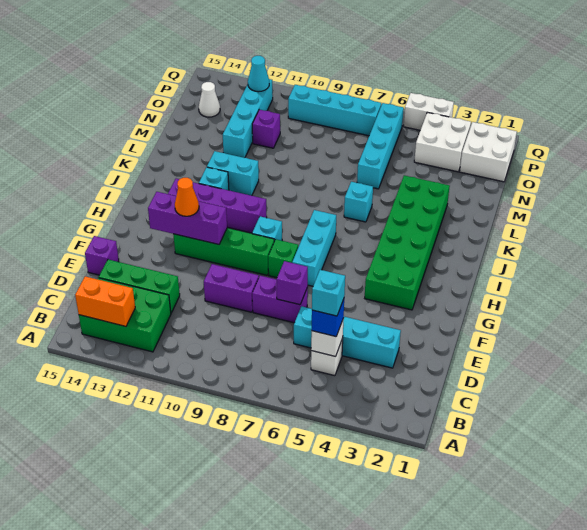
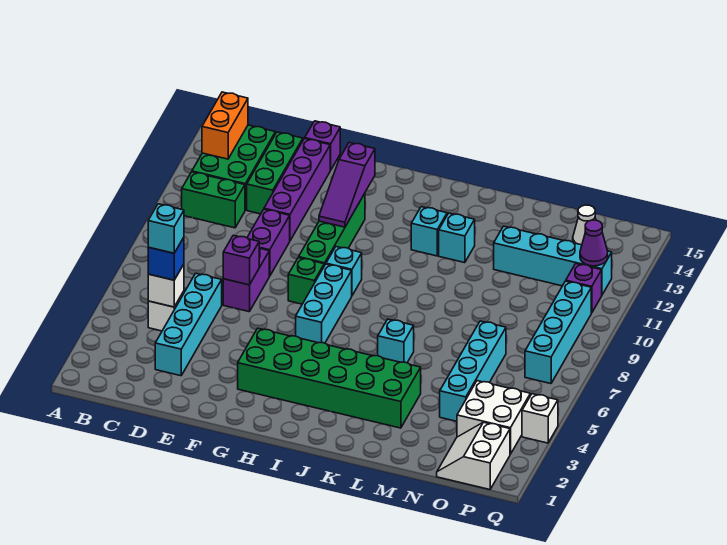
none -> green 1x2 brick [182,172,245,228]
cyan 1x3 brick [292,210,336,286] -> cyan 1x3 brick turned to [296,264,352,343]
purple 1x3 brick [148,192,227,244] -> purple 1x3 slope [319,143,375,227]
orange 1x1 cone [175,178,199,216] -> none
purple 1x4 brick [168,179,267,233] -> purple 1x4 brick moved to [264,139,330,241]
cyan 1x2 brick [207,151,259,196] -> cyan 1x1 brick [439,213,475,263]
cyan 1x4 brick [357,103,404,189] -> cyan 1x4 brick turned to [440,321,506,421]
purple 1x1 brick [252,110,280,148] -> purple 1x1 brick moved to [566,264,602,313]
white 2x2 brick [460,122,517,182] -> white 2x2 slope [437,422,510,490]
cyan 1x1 cone [248,56,269,92] -> purple 1x1 cone [580,220,608,266]
white 1x2 brick [404,93,454,130] -> white 1x1 brick [522,394,558,443]

